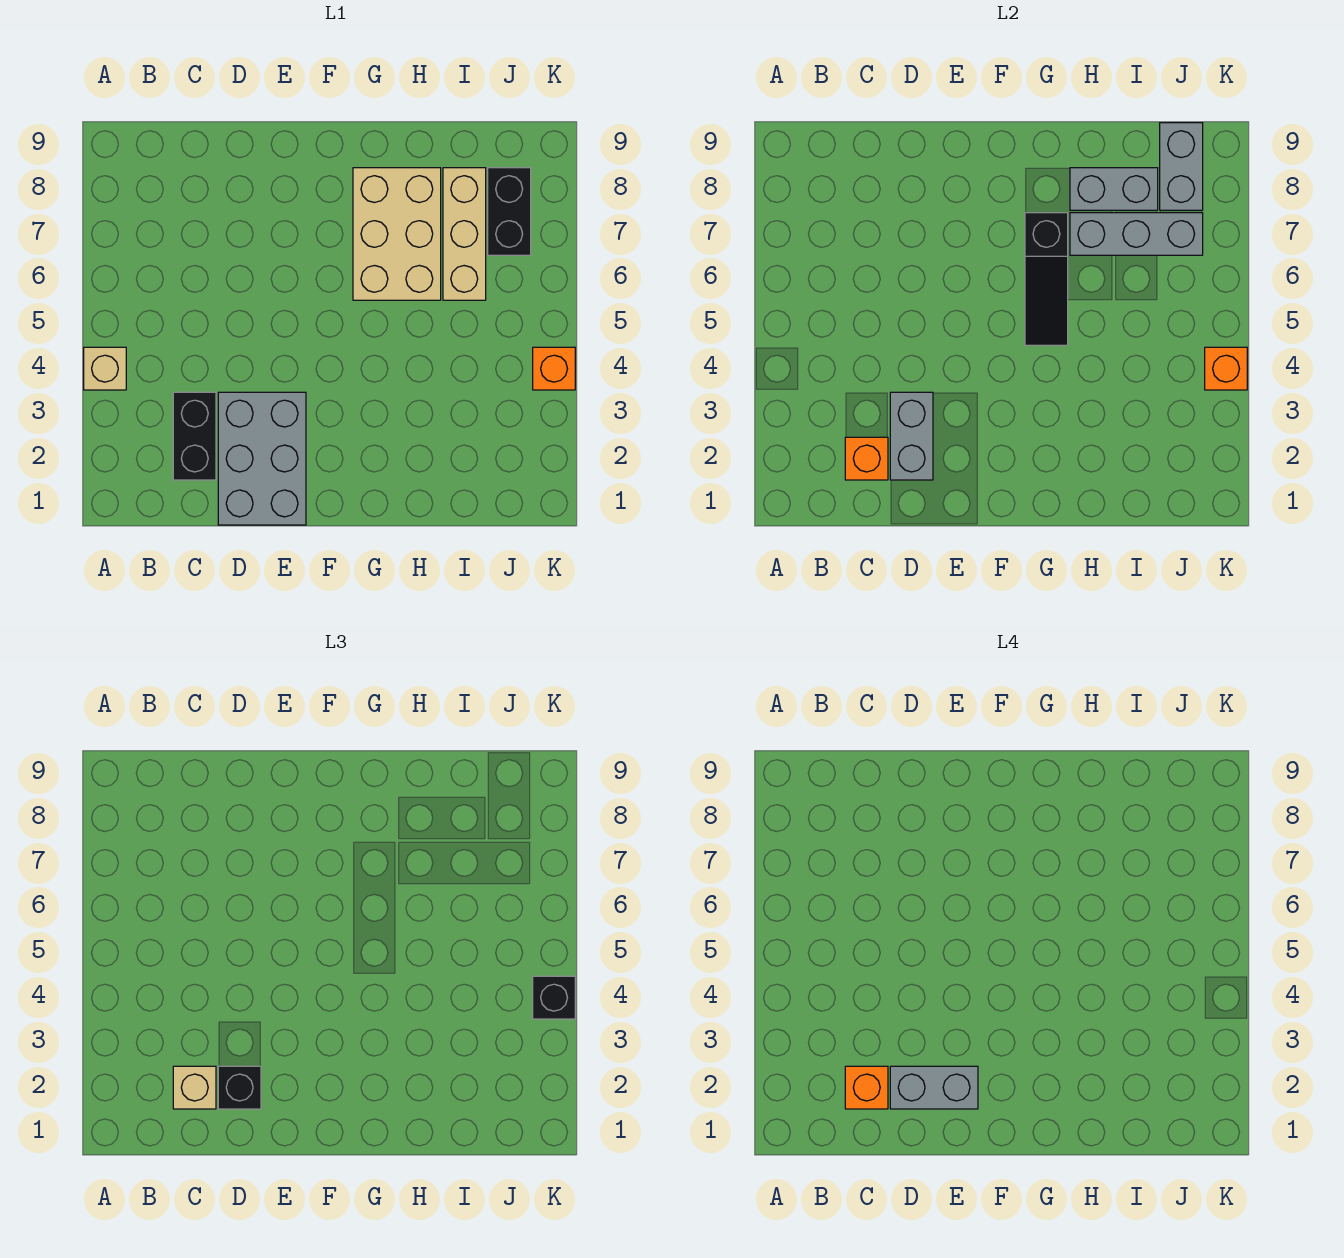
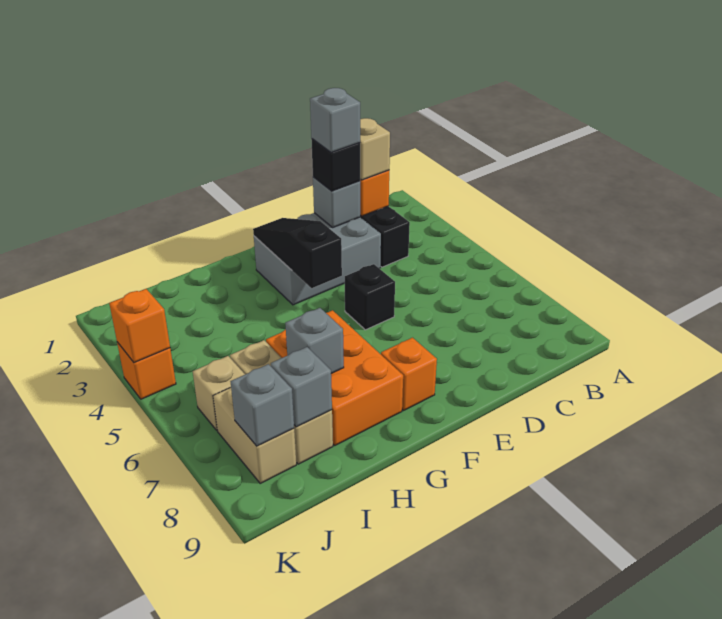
tan 1x1 brick [84,347,126,390] -> tan 1x1 brick moved to [193,356,245,430]
orange 1x1 brick [845,1066,888,1109] -> orange 1x1 brick moved to [381,338,437,410]
grey 2x3 brick [218,392,306,525] -> grey 2x3 brick turned to [254,213,381,305]
grey 1x2 brick [890,392,933,480] -> grey 1x1 brick [313,177,360,227]
grey 1x2 brick [890,1066,978,1109] -> grey 1x1 brick [310,88,360,153]
black 1x3 slope [1025,213,1068,345] -> black 1x3 slope moved to [253,218,342,288]
tan 2x3 brick [353,168,441,300] -> orange 2x3 brick [266,310,403,445]
grey 1x3 brick [1070,213,1203,255] -> grey 1x1 brick [285,308,344,373]
grey 1x2 brick [1070,168,1158,210] -> grey 1x1 brick [271,347,332,427]
black 1x2 brick [488,168,531,255] -> tan 1x2 brick [213,388,296,483]
grey 1x2 brick [1160,123,1203,210] -> grey 1x1 brick [231,364,294,446]
black 1x1 brick [533,976,575,1019] -> black 1x1 brick moved to [345,264,395,330]

